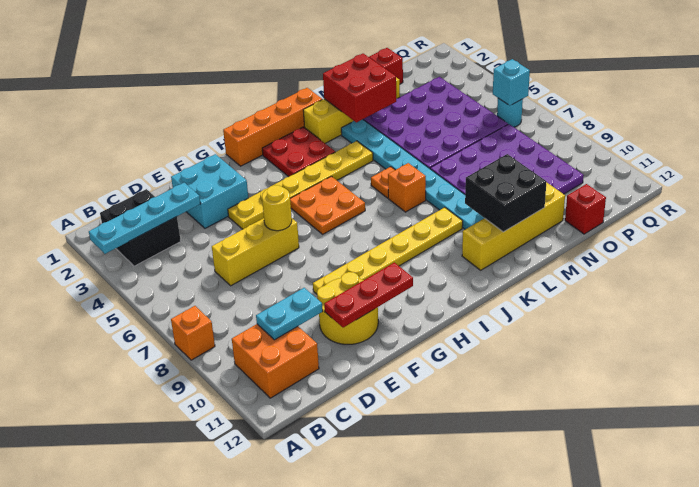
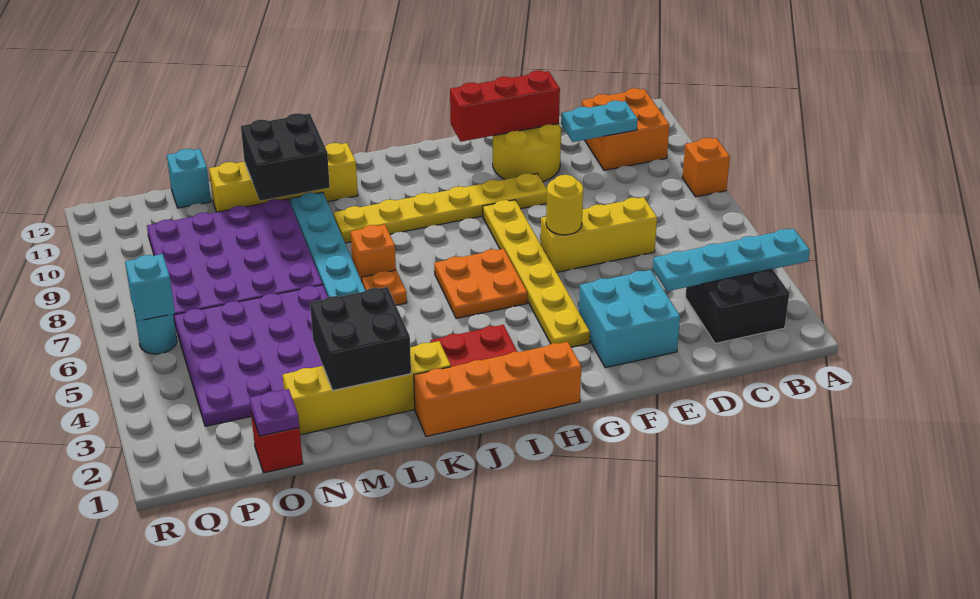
red 1x3 plate [324,262,413,328] -> red 1x3 brick [450,71,560,142]
yellow 1x6 plate [228,141,373,229] -> yellow 1x6 plate turned to [483,200,590,347]
red 2x2 brick [323,54,396,122] -> black 2x2 brick [310,287,411,390]
none -> purple 1x1 plate [249,389,299,436]
red 1x1 brick [565,184,606,234] -> cyan 1x1 brick [167,149,211,208]

